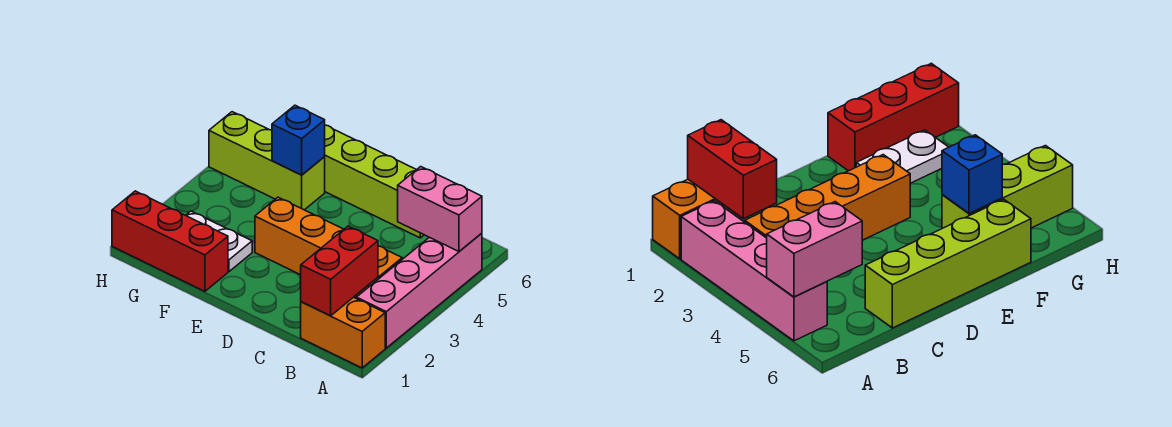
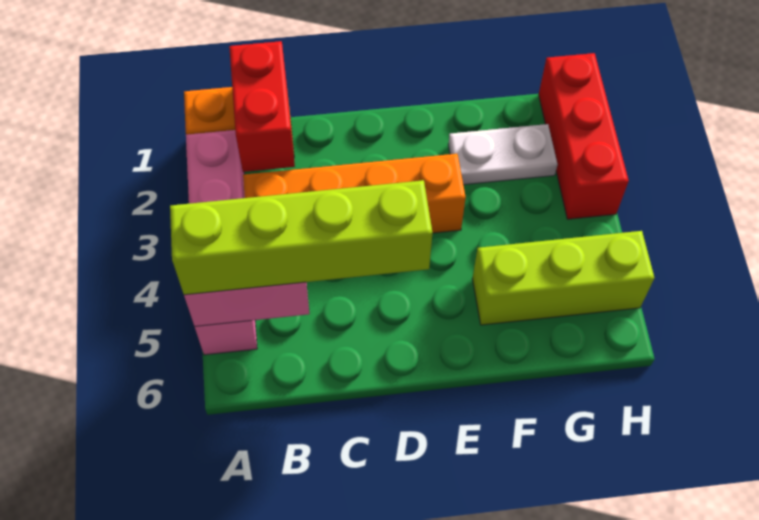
lime 1x4 brick [325,125,424,238] -> lime 1x4 brick moved to [170,180,433,295]
red 1x3 brick [112,191,228,291] -> red 1x3 brick turned to [539,53,629,219]
blue 1x1 brick [272,105,325,175] -> none

